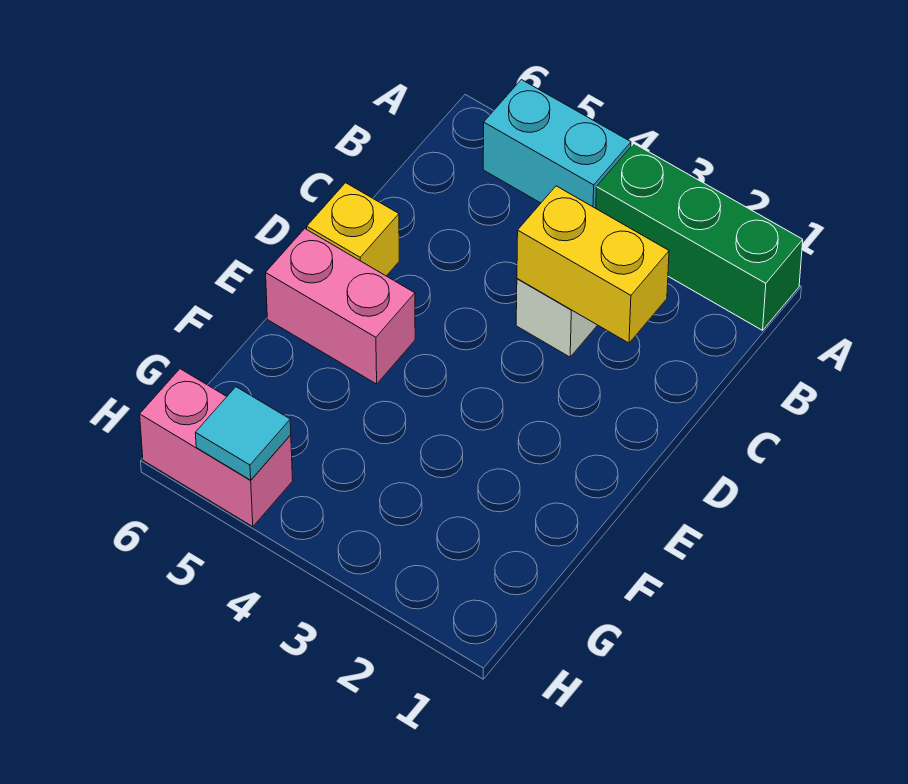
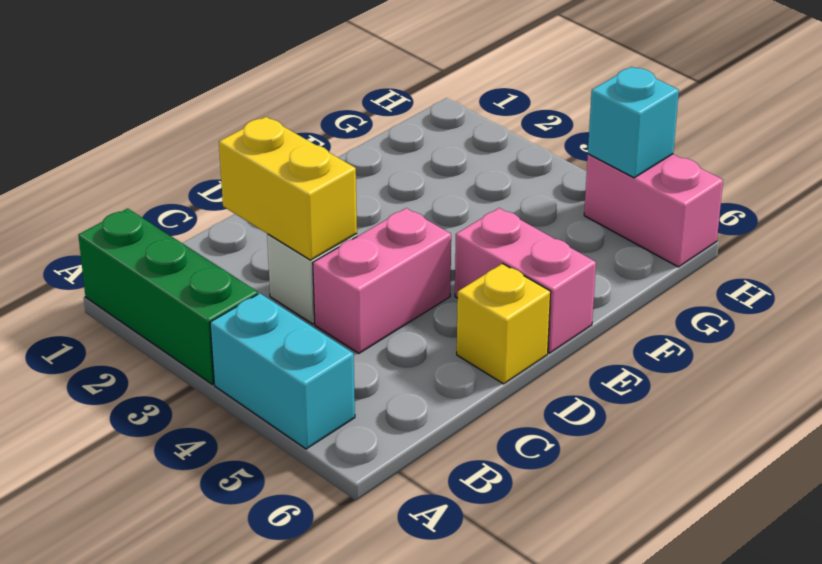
none -> pink 1x2 brick [313,208,451,353]
cyan 1x1 tile [195,387,291,480] -> cyan 1x1 brick [588,67,679,178]

